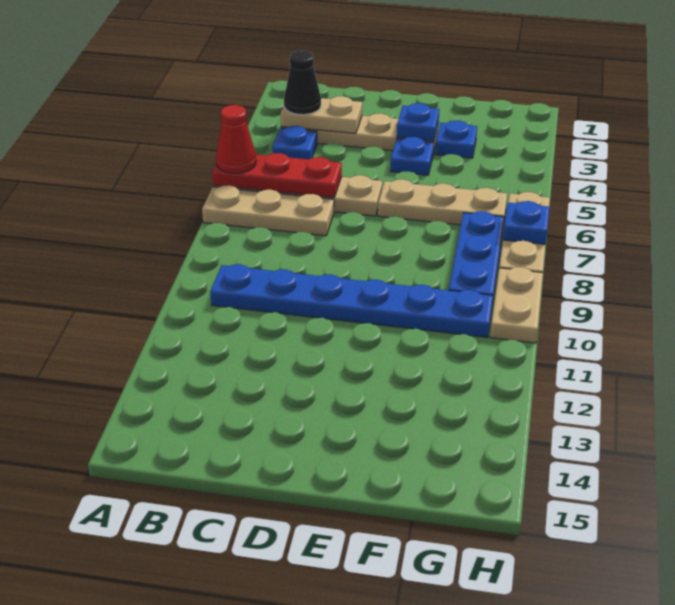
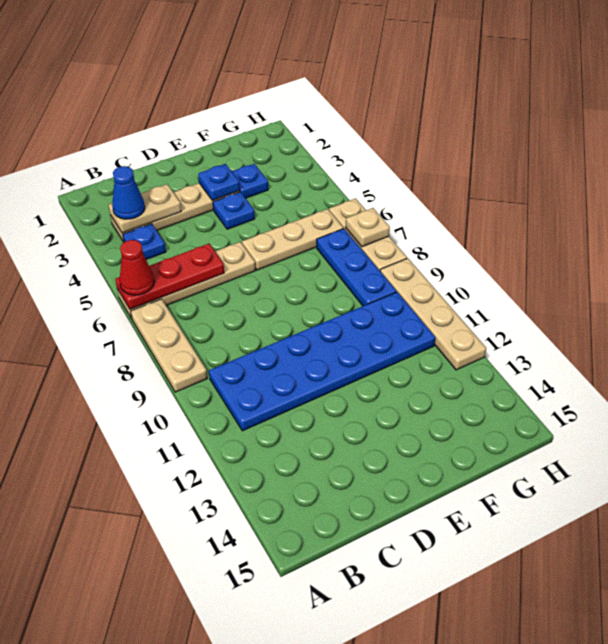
tan 1x3 plate [202,185,334,236] -> tan 1x3 plate turned to [131,299,207,392]
black 1x1 cone [284,50,321,115] -> blue 1x1 cone [112,166,145,219]
blue 1x6 plate [210,264,493,337] -> blue 2x6 plate [209,292,435,431]
blue 1x1 plate [503,201,550,244] -> tan 1x1 plate [346,208,390,247]
tan 1x2 plate [490,267,543,343] -> tan 1x4 plate [380,258,486,370]

